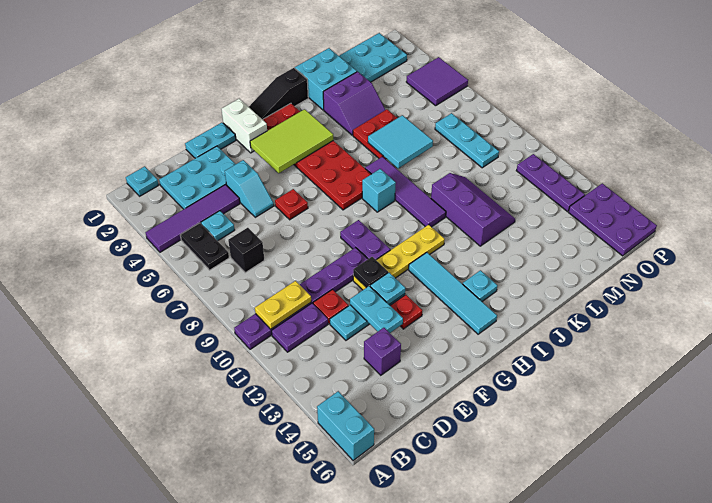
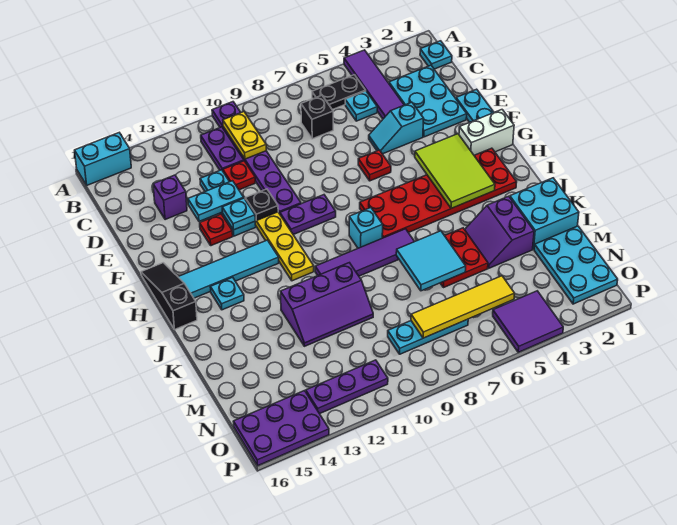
black 1x3 slope [249,68,308,120] -> black 1x3 slope moved to [141,263,197,330]
none -> yellow 1x4 tile [411,276,515,338]

